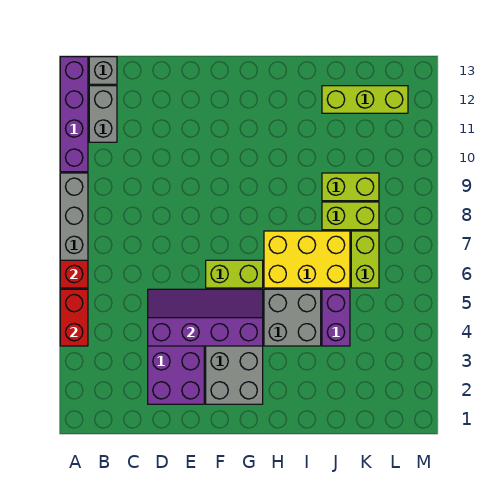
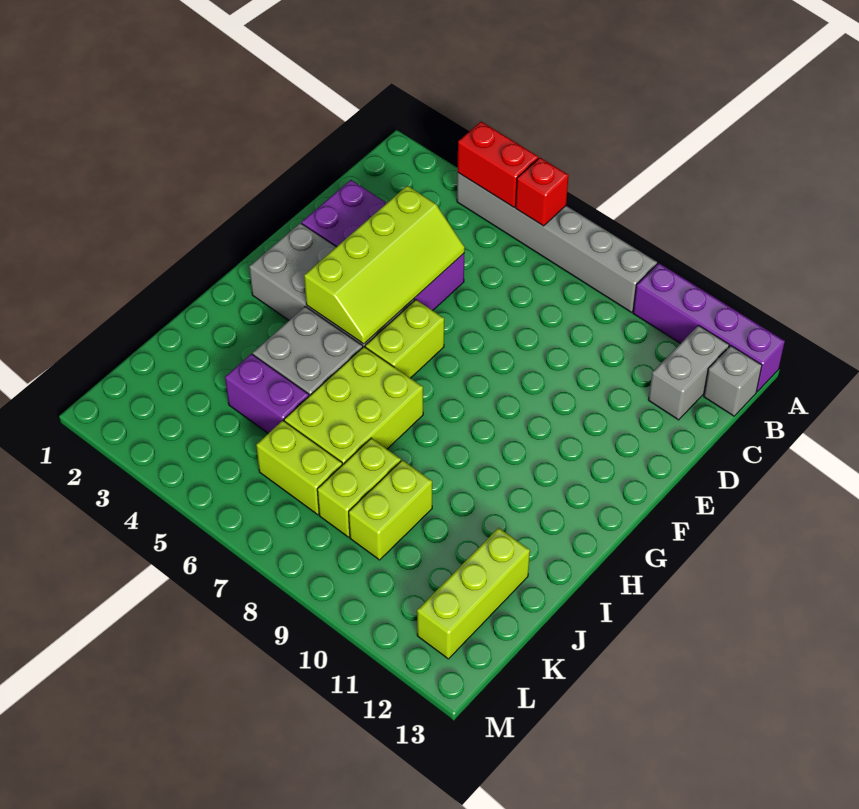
grey 1x2 brick [89,86,117,142] -> grey 1x2 brick turned to [648,325,729,420]
purple 2x4 slope [148,289,263,346] -> lime 2x4 slope [304,186,465,344]
yellow 2x3 brick [264,231,350,288] -> lime 2x3 brick [284,347,423,465]

